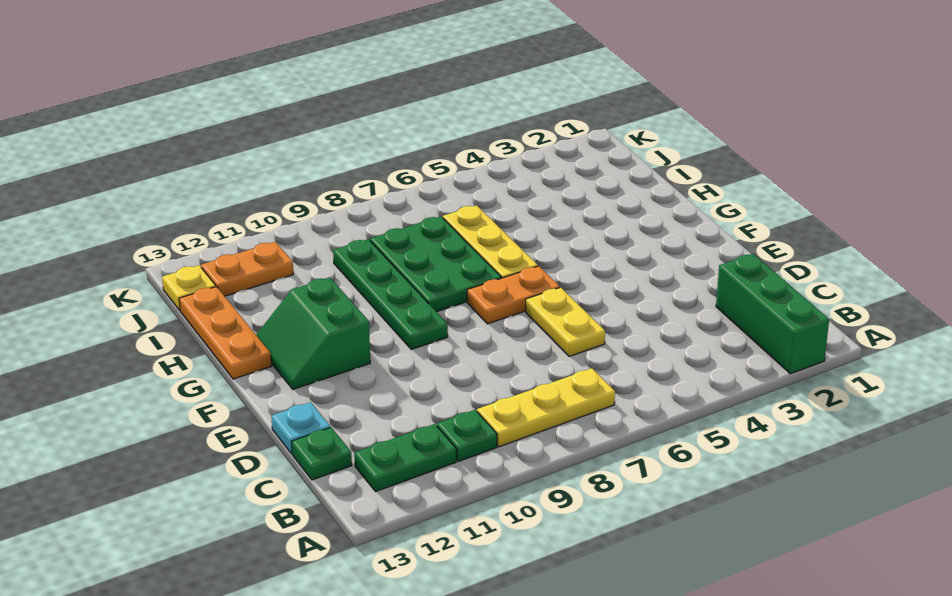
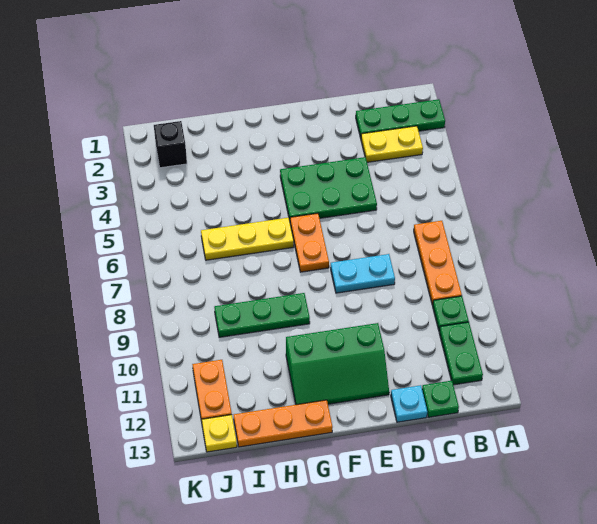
green 1x3 brick [716,254,829,374] -> green 1x3 plate [356,99,445,138]
yellow 1x3 plate [477,368,615,447] -> orange 1x3 plate [414,221,462,305]
yellow 1x2 plate [526,287,605,357] -> yellow 1x2 plate moved to [361,126,423,162]
none -> cyan 1x2 plate [331,254,395,293]
green 1x4 plate [333,239,448,349] -> green 1x3 plate [214,293,310,337]
green 2x2 slope [256,277,370,389] -> green 2x3 slope [286,323,389,405]
green 2x3 plate [370,216,501,312] -> green 2x3 plate moved to [280,157,377,221]
none -> black 1x1 brick [154,121,187,168]

